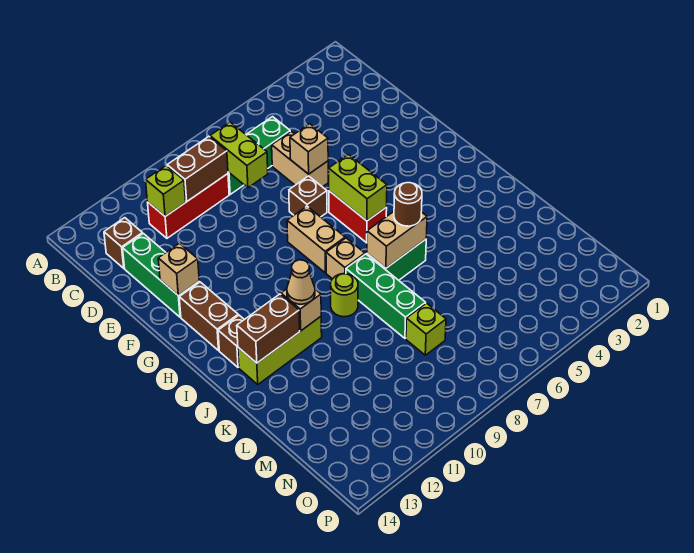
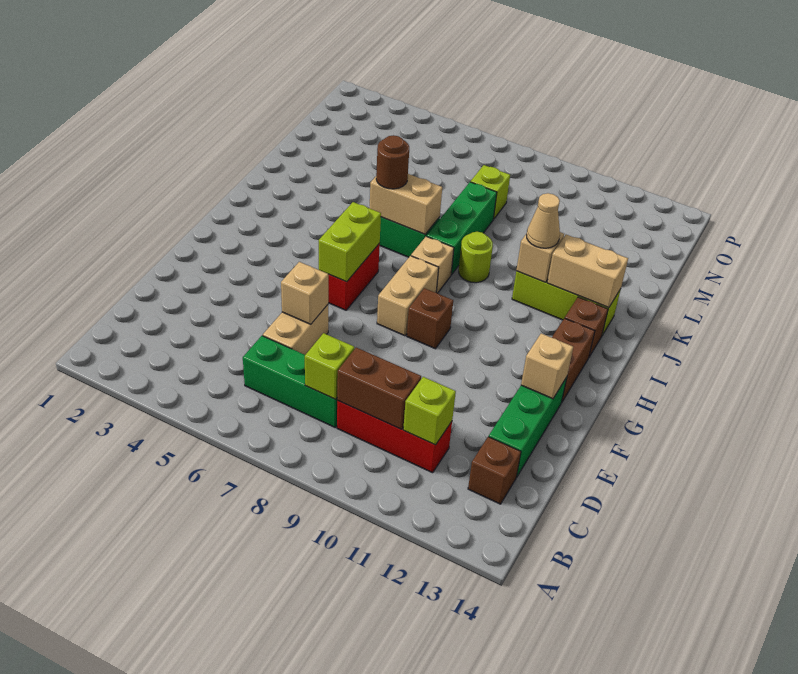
lime 1x2 brick [210,122,268,188] -> lime 1x1 brick [305,333,354,399]
brown 1x1 brick [289,176,327,217] -> brown 1x1 brick moved to [407,288,453,349]
brown 1x2 brick [237,294,300,363] -> tan 1x2 brick [547,235,628,308]

